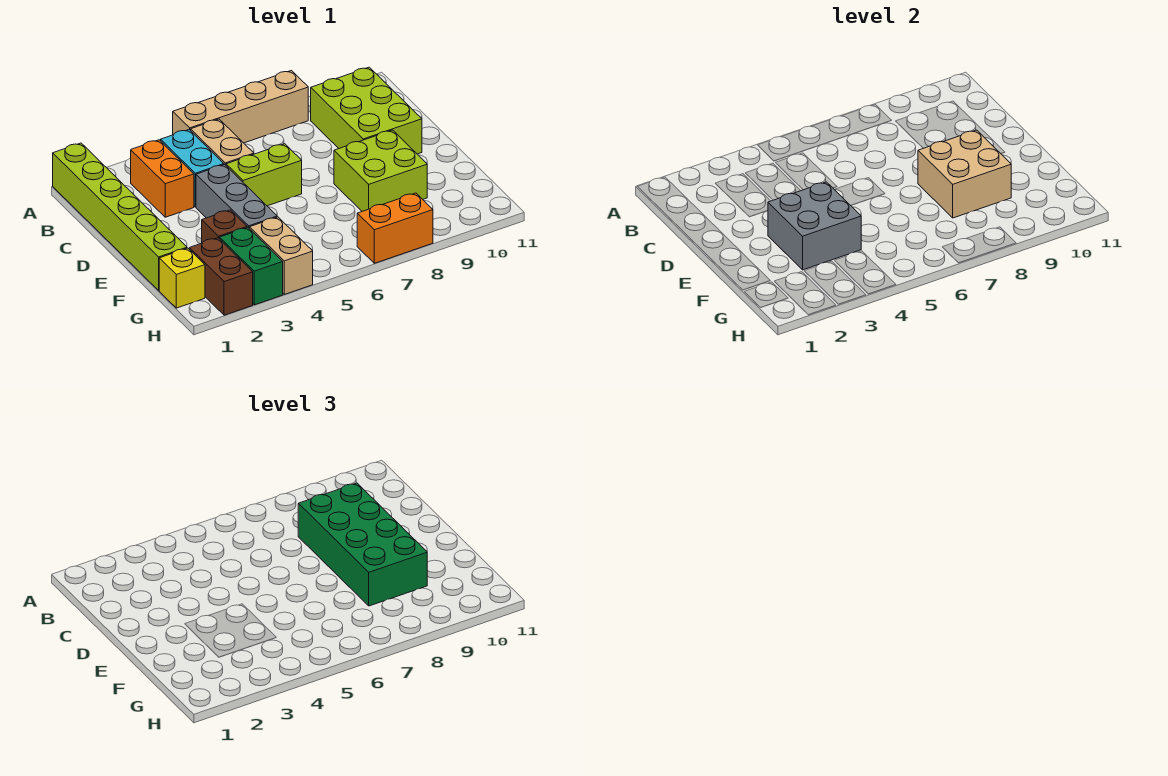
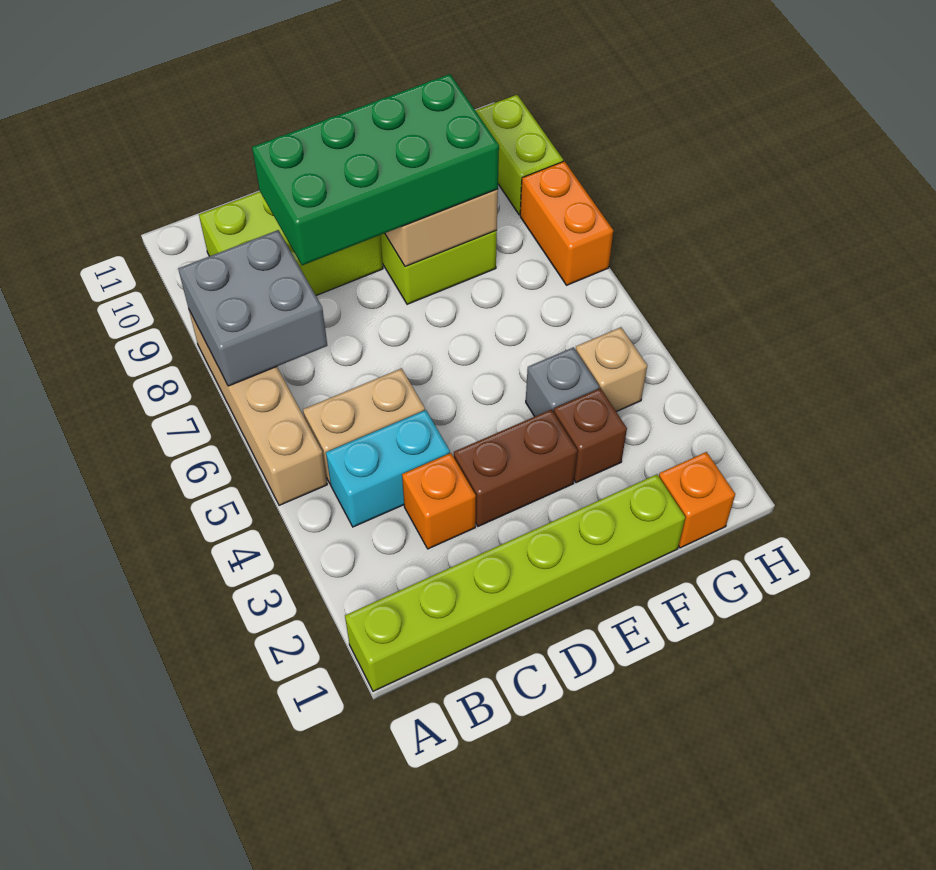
orange 1x2 brick [131,140,194,217] -> orange 1x1 brick [402,453,476,549]
grey 1x3 brick [196,164,277,229] -> grey 1x1 brick [526,347,599,417]
lime 1x2 brick [226,144,302,206] -> lime 1x2 brick moved to [476,95,563,215]
grey 2x2 brick [768,182,861,270] -> grey 2x2 brick moved to [178,230,327,386]
yellow 1x1 brick [159,248,205,308] -> orange 1x1 brick [659,452,735,548]
brown 1x2 brick [189,238,253,315] -> brown 1x2 brick moved to [454,410,577,526]
green 1x2 brick [219,227,283,305] -> none
tan 1x2 brick [250,217,313,294] -> tan 1x1 brick [576,327,647,412]

